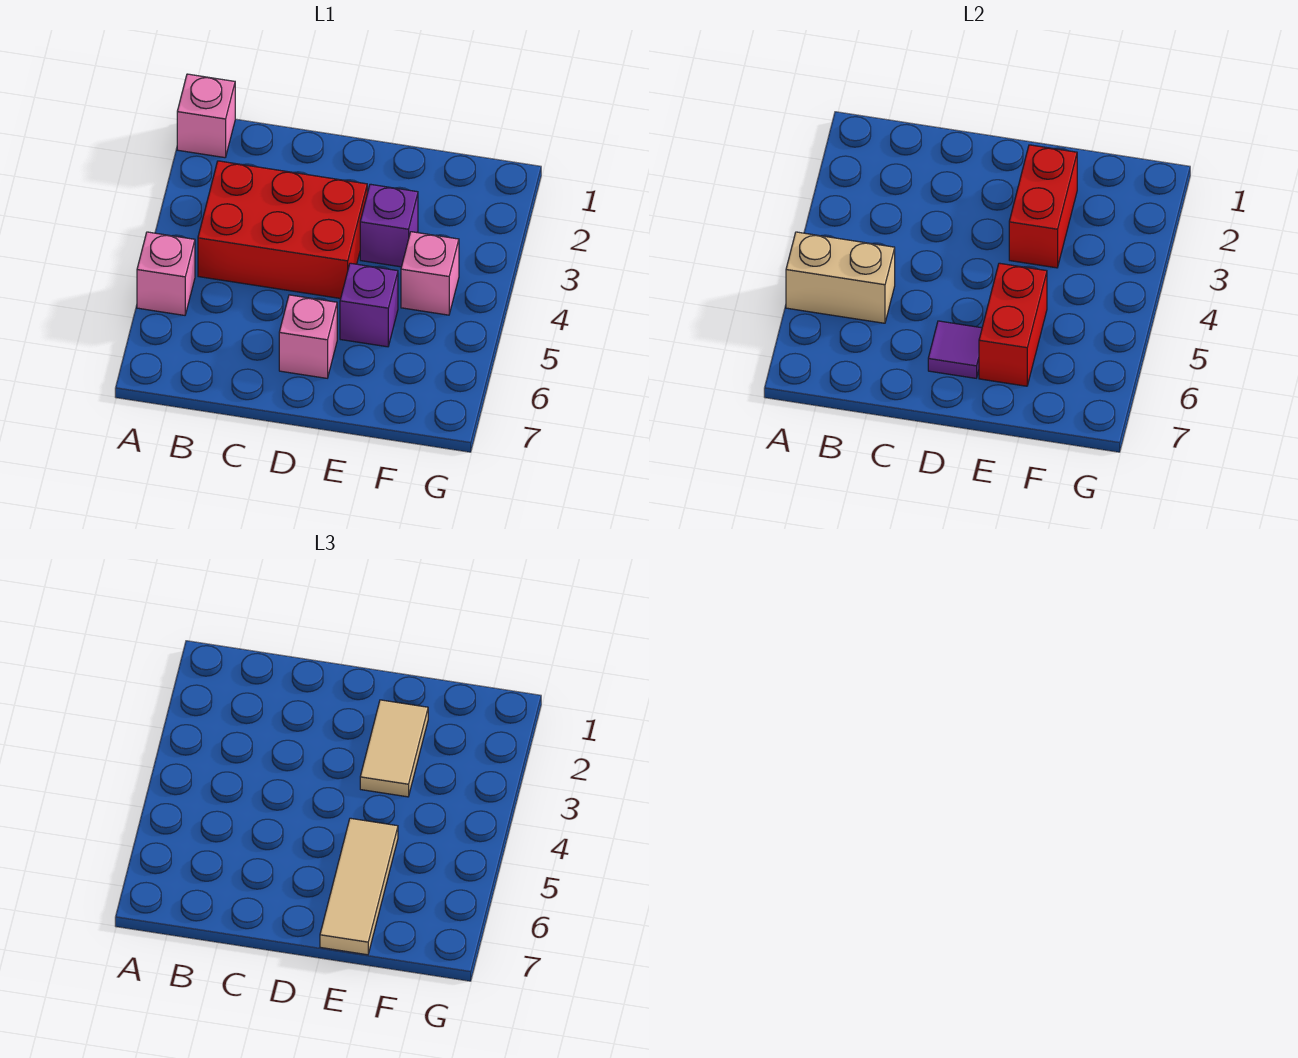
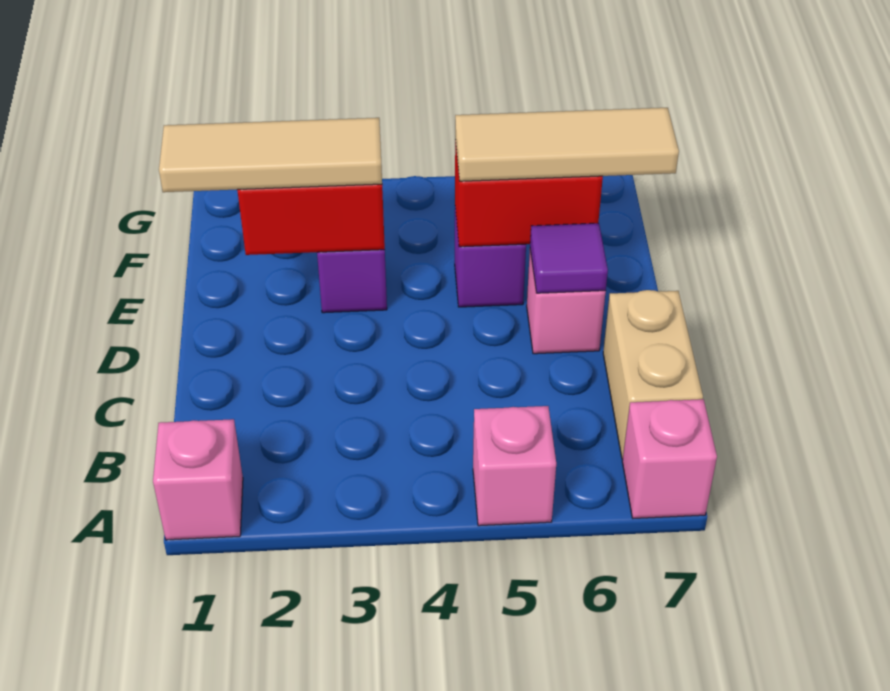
tan 1x2 brick [786,232,895,323] -> tan 1x2 brick moved to [603,290,703,459]
red 2x3 brick [198,161,367,299] -> none
tan 1x2 tile [360,700,428,797] -> tan 1x3 tile [159,118,382,192]
pink 1x1 brick [401,232,459,315] -> pink 1x1 brick moved to [622,399,717,518]

